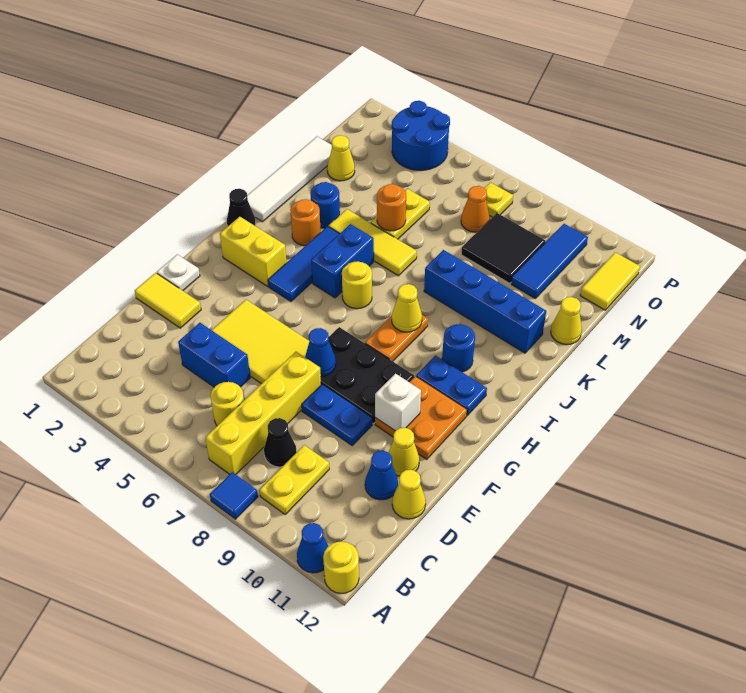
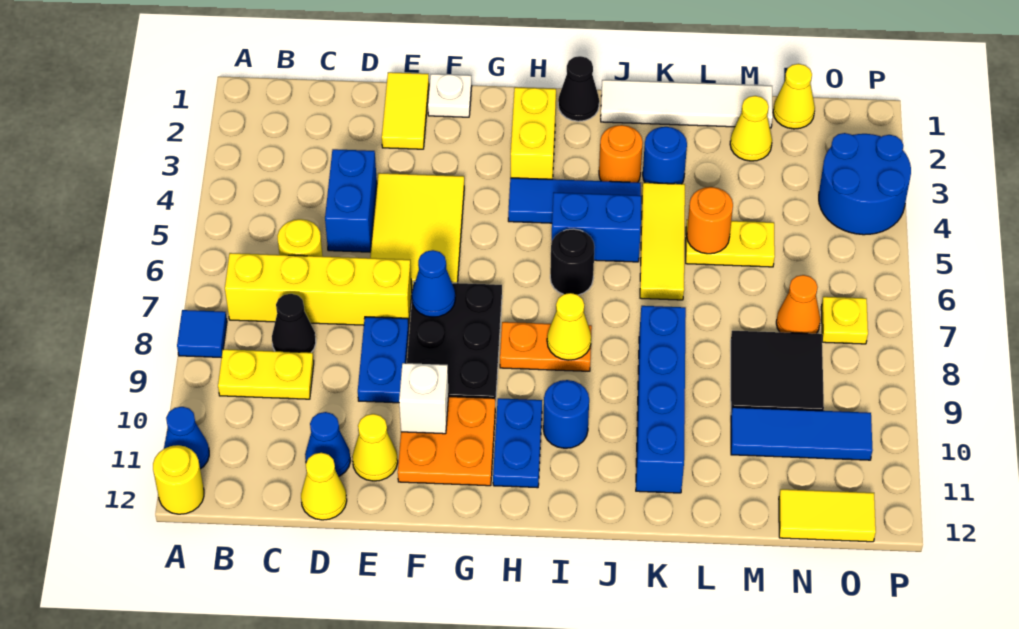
yellow 1x1 round brick [342,261,372,309] -> black 1x1 round brick [550,229,594,295]
yellow 1x1 cone [551,297,582,345] -> yellow 1x1 cone moved to [773,64,815,129]

